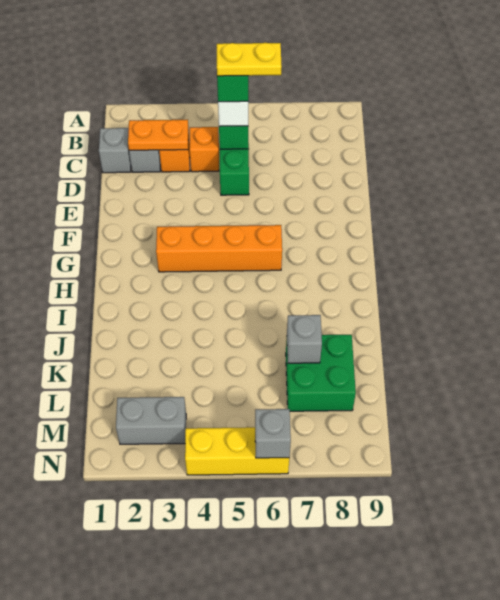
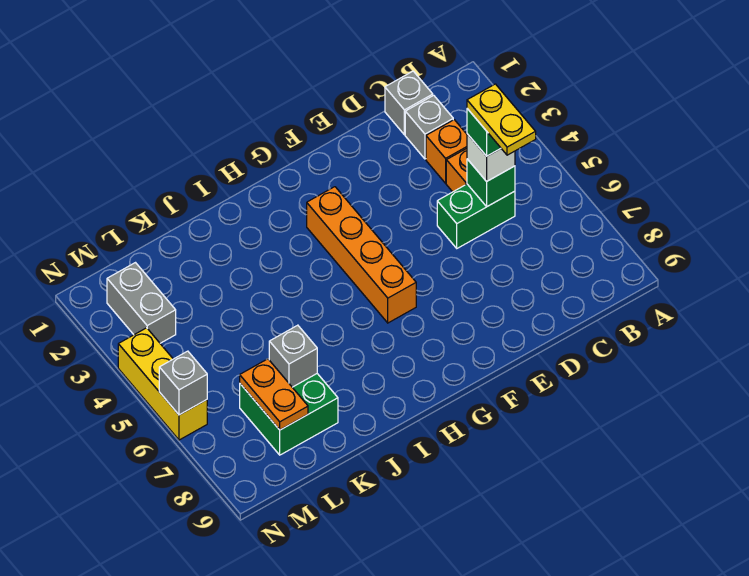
orange 1x2 plate [128,120,188,150] -> orange 1x2 plate moved to [240,359,308,430]

